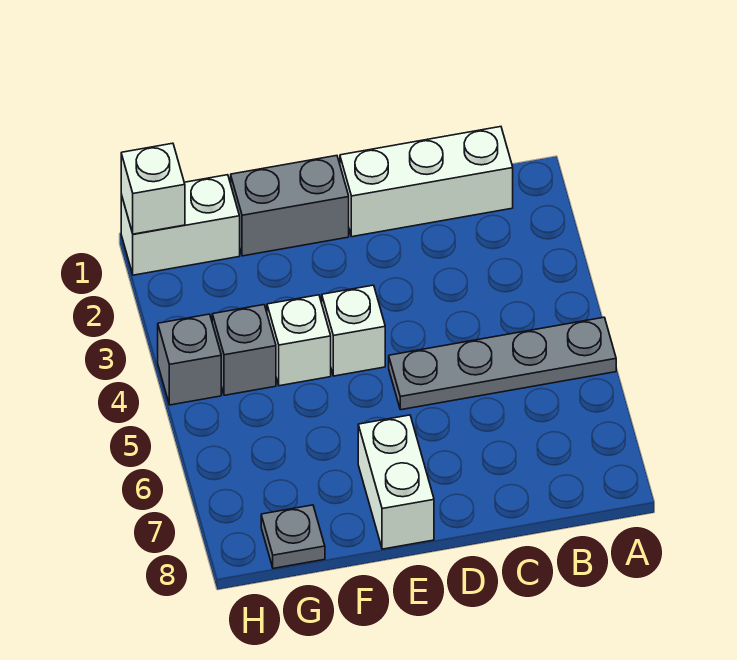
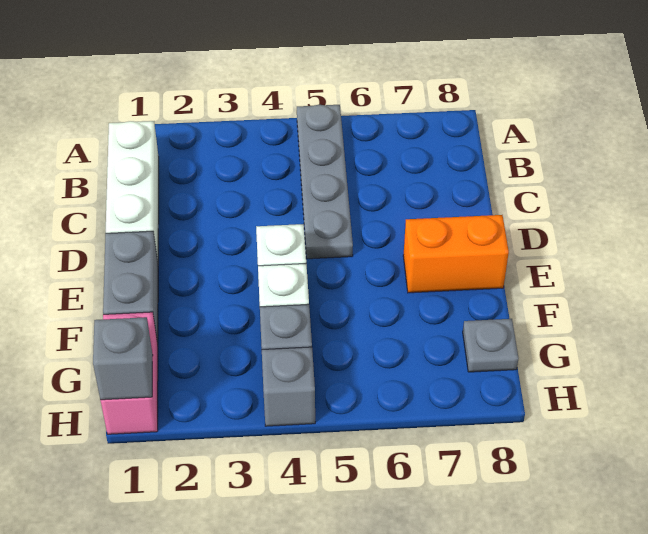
white 1x2 brick [358,415,434,549] -> orange 1x2 brick [403,215,509,293]
white 1x2 brick [121,175,240,275] -> pink 1x2 brick [100,312,158,434]
white 1x1 brick [121,143,185,234] -> grey 1x1 brick [93,317,153,400]

